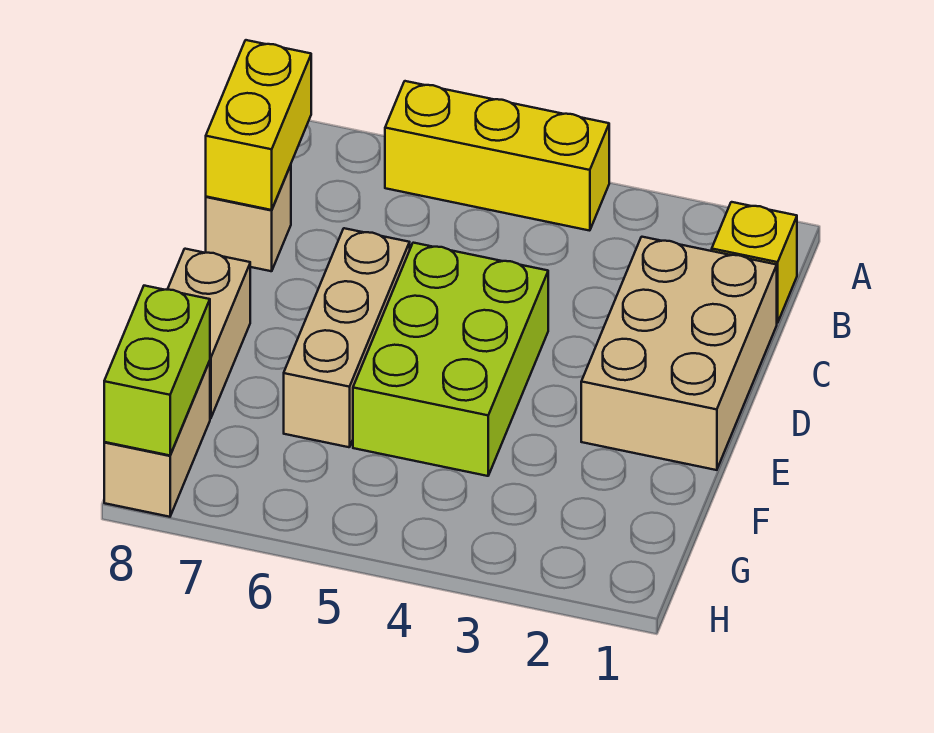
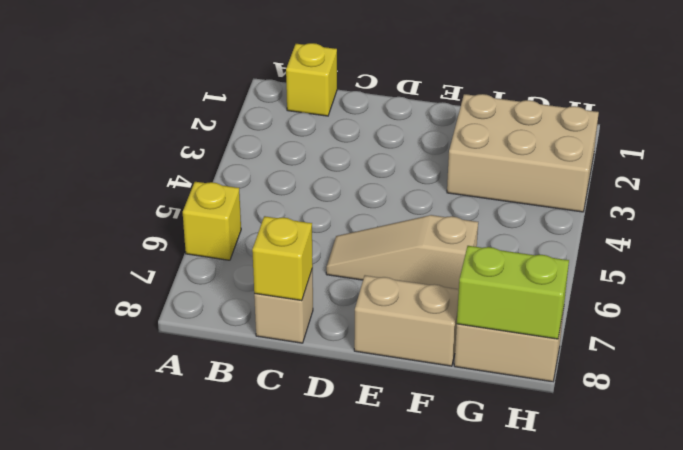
yellow 1x3 brick [385,81,609,231] -> yellow 1x1 brick [183,182,241,260]
yellow 1x2 brick [206,40,311,210] -> yellow 1x1 brick [252,216,313,301]
tan 2x3 brick [581,237,777,470] -> tan 2x3 brick moved to [447,94,599,212]
lime 2x3 brick [353,243,548,476] -> none
tan 1x3 brick [284,228,410,447] -> tan 1x3 slope [326,215,478,289]

